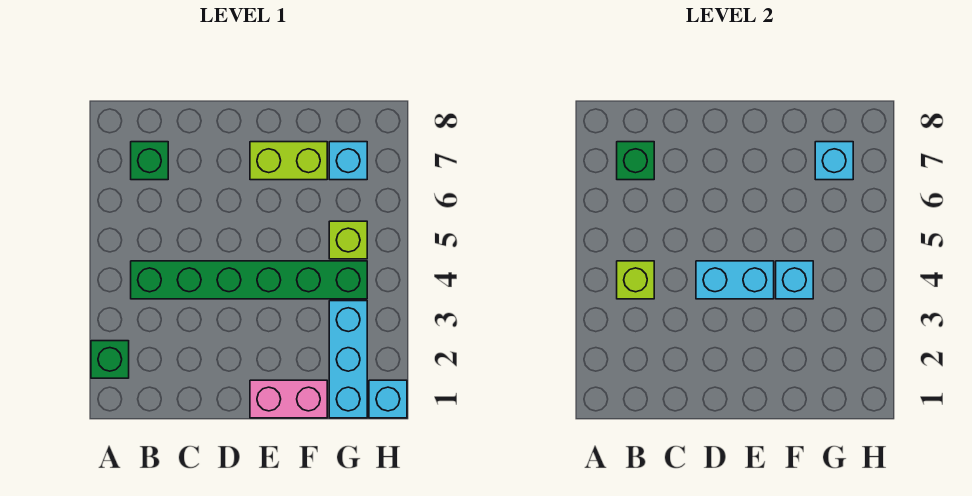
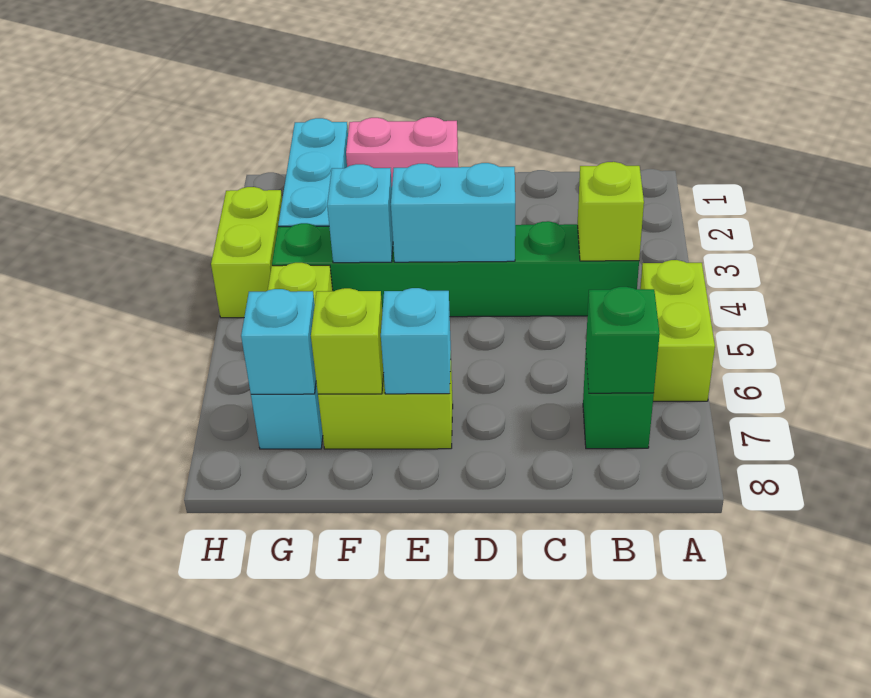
green 1x1 brick [91,341,129,378] -> none
none -> lime 1x2 brick [640,260,715,401]
none -> lime 1x1 brick [311,288,384,394]
cyan 1x1 brick [369,380,407,418] -> cyan 1x1 brick moved to [381,288,451,394]
none -> lime 1x2 brick [211,187,282,318]

